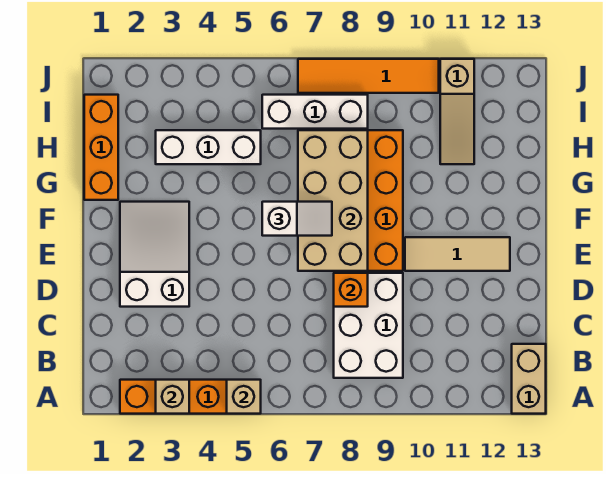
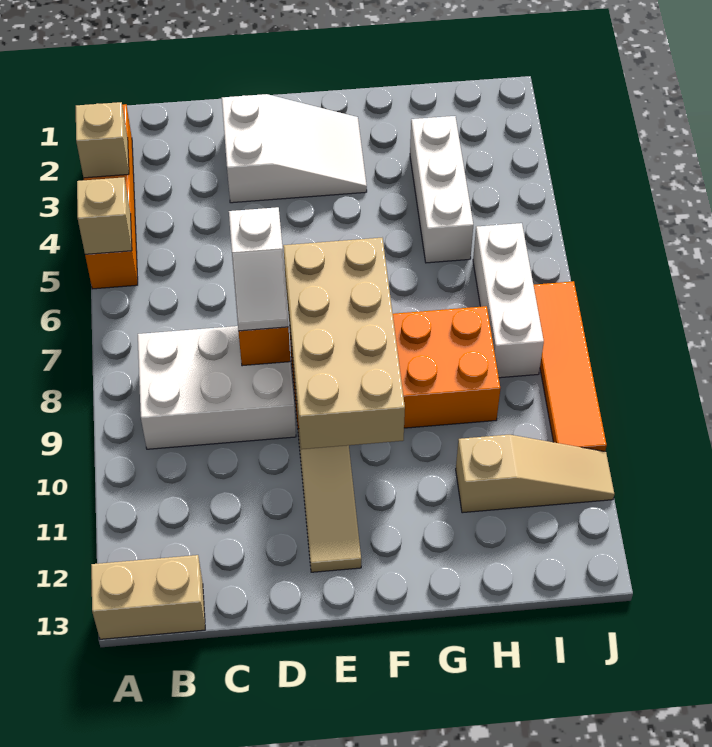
tan 2x4 brick [298,130,368,271] -> tan 2x4 brick turned to [283,238,405,449]
white 1x2 slope [262,202,332,236] -> white 1x2 slope moved to [229,207,288,331]
orange 1x3 brick [84,95,118,200] -> none
tan 1x3 slope [440,59,474,164] -> tan 1x3 slope turned to [456,435,614,513]

